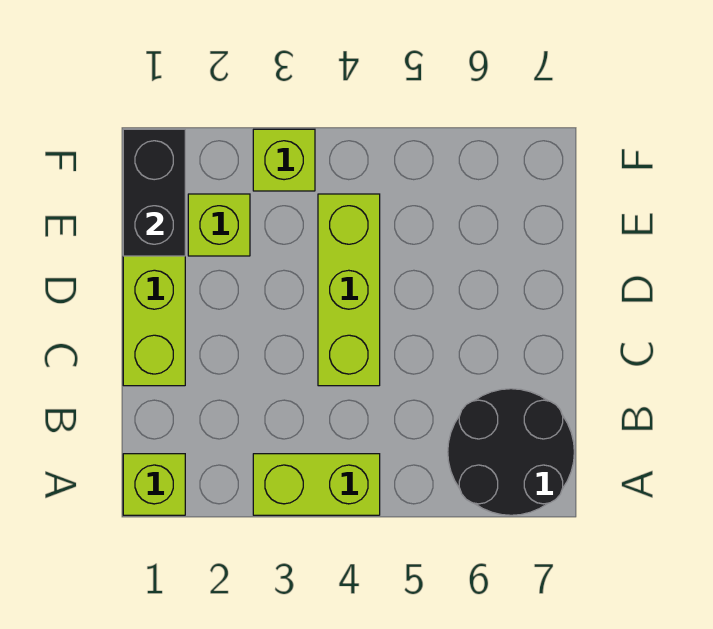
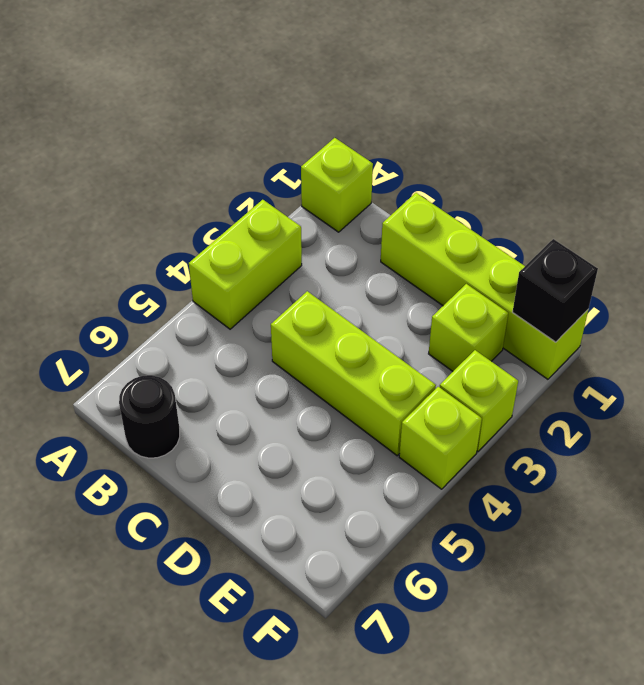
black 2x2 round brick [448,389,574,515] -> black 1x1 round brick [119,375,180,458]
black 1x2 brick [123,129,185,256] -> black 1x1 brick [513,239,598,342]
none -> lime 1x1 brick [399,387,482,489]

